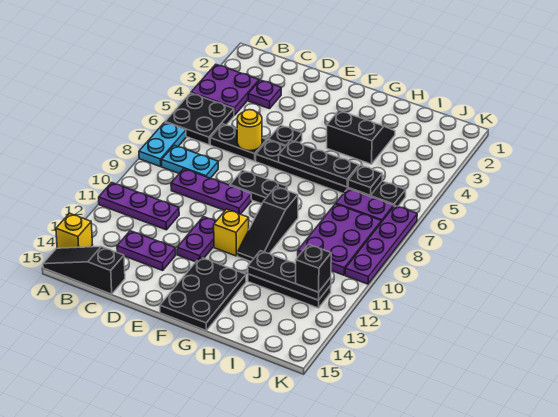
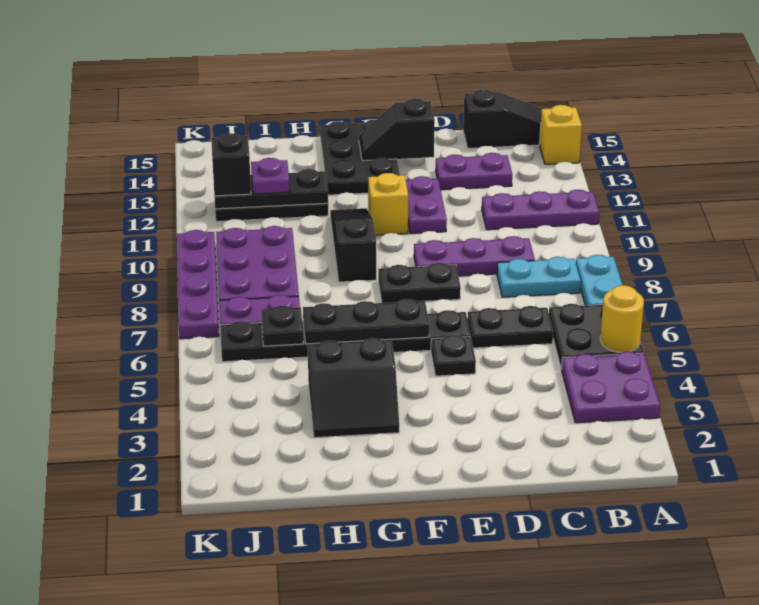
purple 1x1 plate [248,80,281,109] -> purple 1x1 plate moved to [251,158,290,194]
yellow 1x1 round brick [237,110,262,151] -> yellow 1x1 round brick moved to [600,285,644,352]
none -> black 1x2 slope [359,99,435,161]

